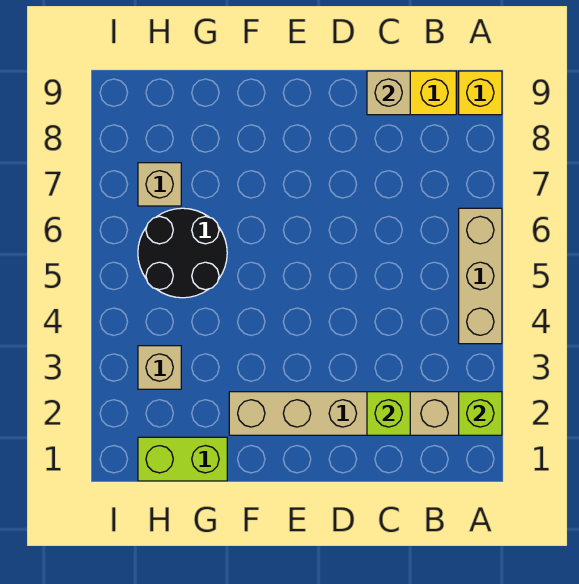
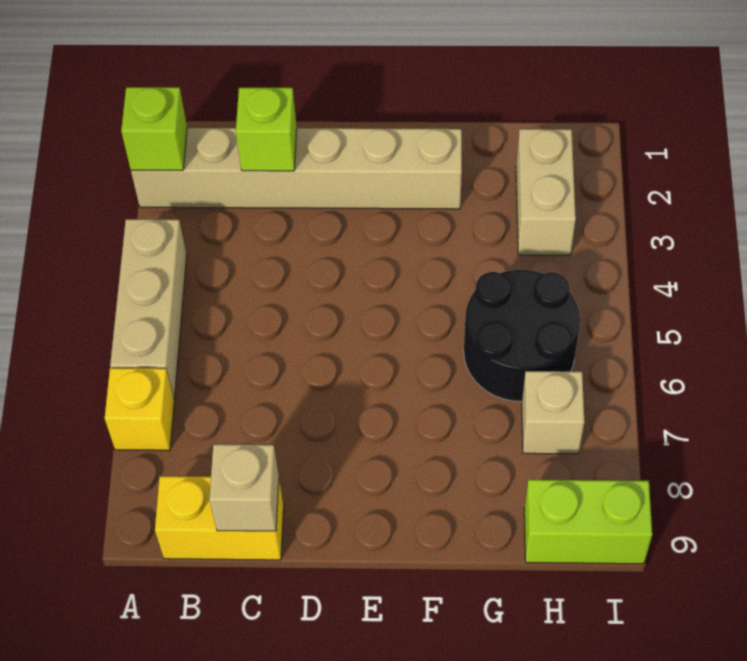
yellow 1x1 brick [459,71,502,115] -> yellow 1x1 brick moved to [105,368,174,450]
lime 1x2 brick [138,437,227,481] -> lime 1x2 brick moved to [524,480,652,564]
tan 1x1 brick [138,346,181,389] -> tan 1x2 brick [516,129,576,255]

